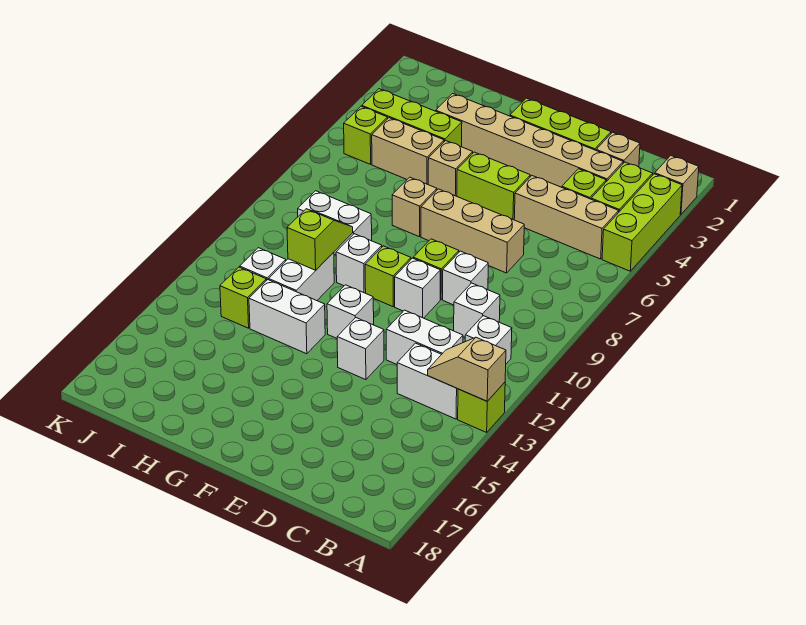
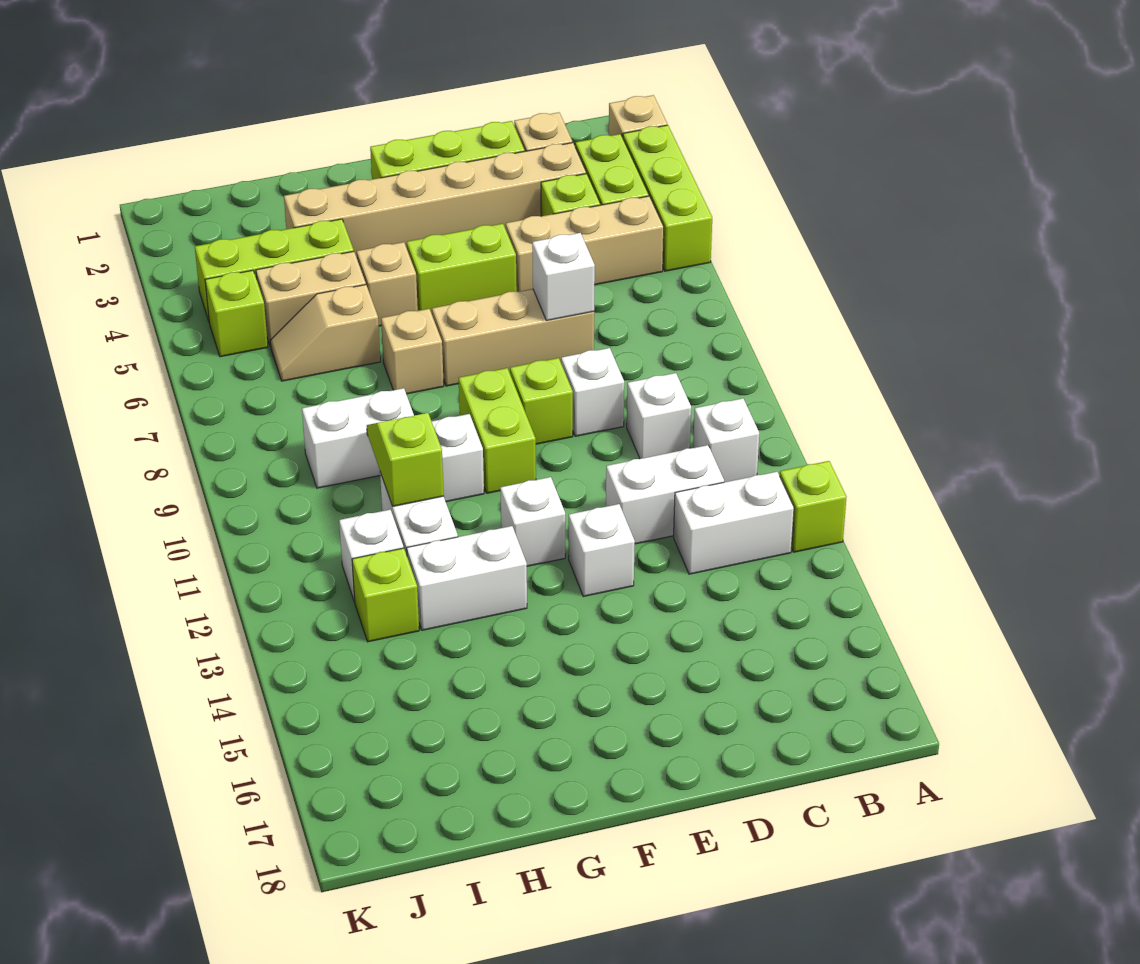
tan 1x2 slope [428,337,506,401] -> tan 1x2 slope moved to [270,285,380,381]
white 1x1 brick [395,258,440,318] -> white 1x1 brick moved to [532,233,595,320]
lime 1x1 brick [365,246,411,307] -> lime 1x2 brick [459,368,536,493]

